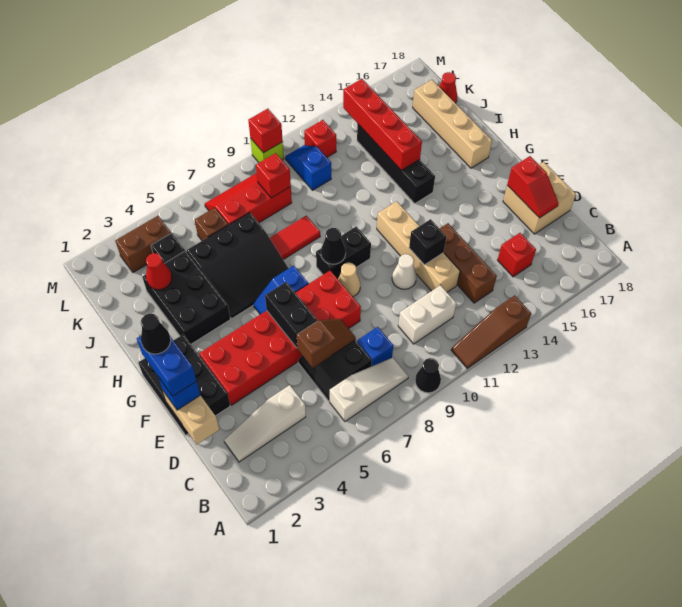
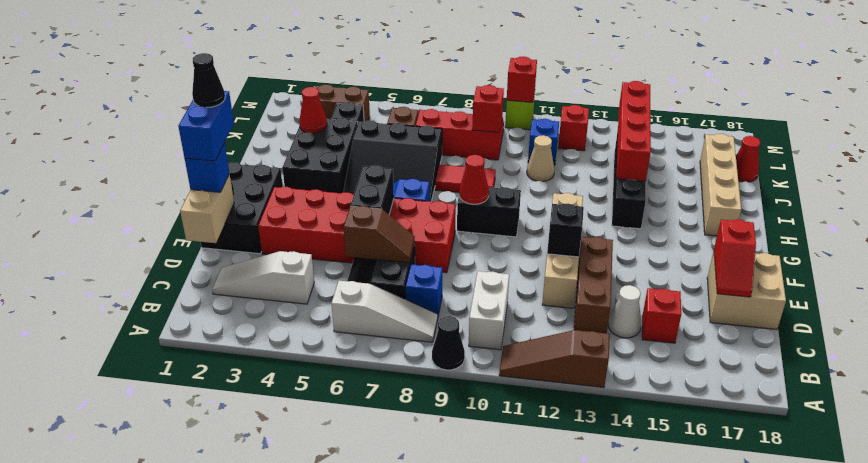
white 1x2 brick [398,285,456,344] -> white 1x2 brick turned to [469,271,509,350]
white 1x1 cone [392,254,416,289] -> white 1x1 cone moved to [608,285,641,338]
tan 1x1 cone [338,262,360,297] -> tan 1x1 cone moved to [527,135,554,182]
black 1x1 cone [321,228,346,264] -> red 1x1 cone [459,155,489,204]

